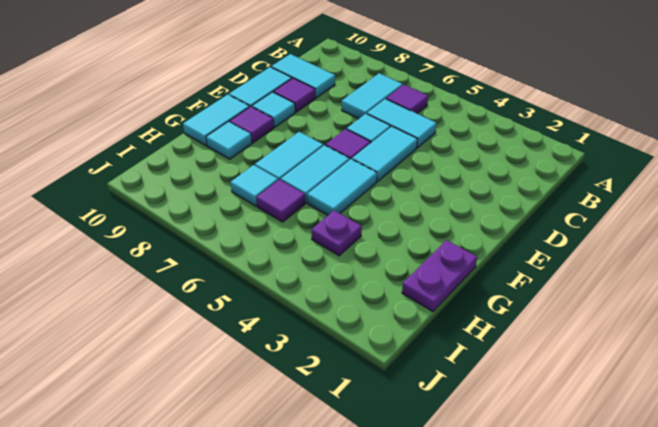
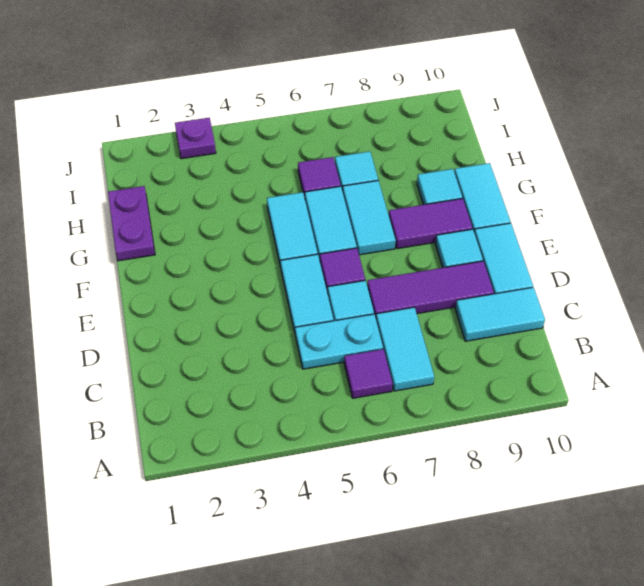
cyan 1x2 tile [367,99,436,148] -> cyan 1x2 plate [295,314,383,369]
purple 1x1 tile [273,78,316,112] -> purple 1x3 tile [367,261,494,318]
purple 1x1 tile [230,107,274,143] -> purple 1x2 tile [389,199,472,249]
purple 1x1 plate [312,211,362,256] -> purple 1x1 plate moved to [175,118,216,159]

